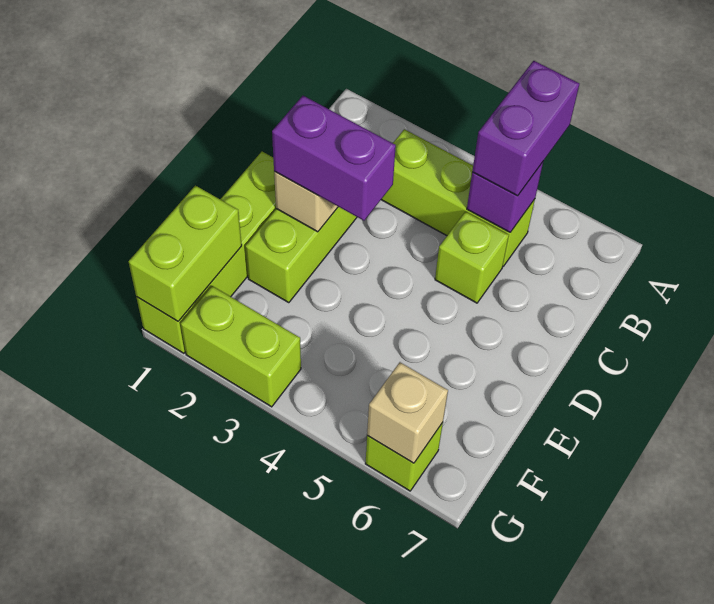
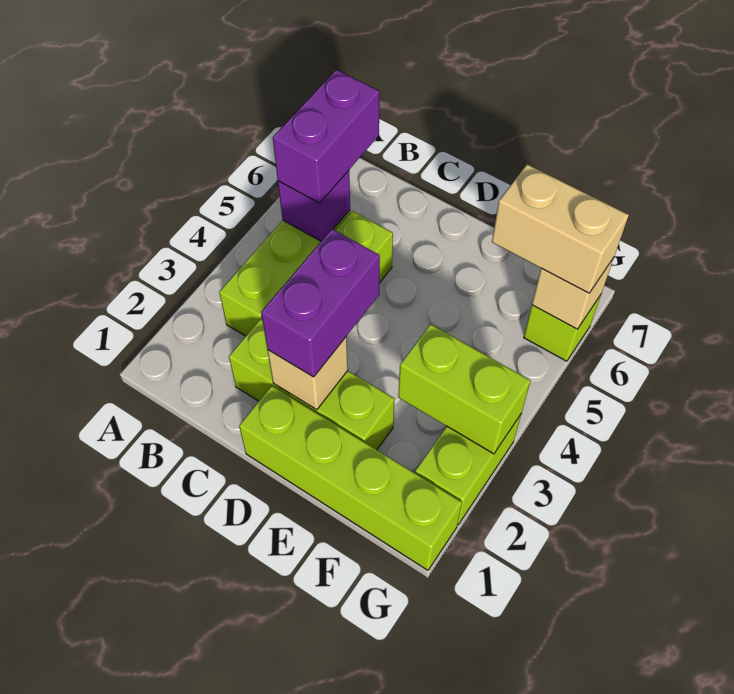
purple 1x2 brick [472,61,579,196] -> purple 1x2 brick turned to [273,70,380,203]
lime 1x2 brick [129,186,242,321] -> lime 1x2 brick moved to [398,324,531,454]
none -> tan 1x2 brick [492,164,629,293]

